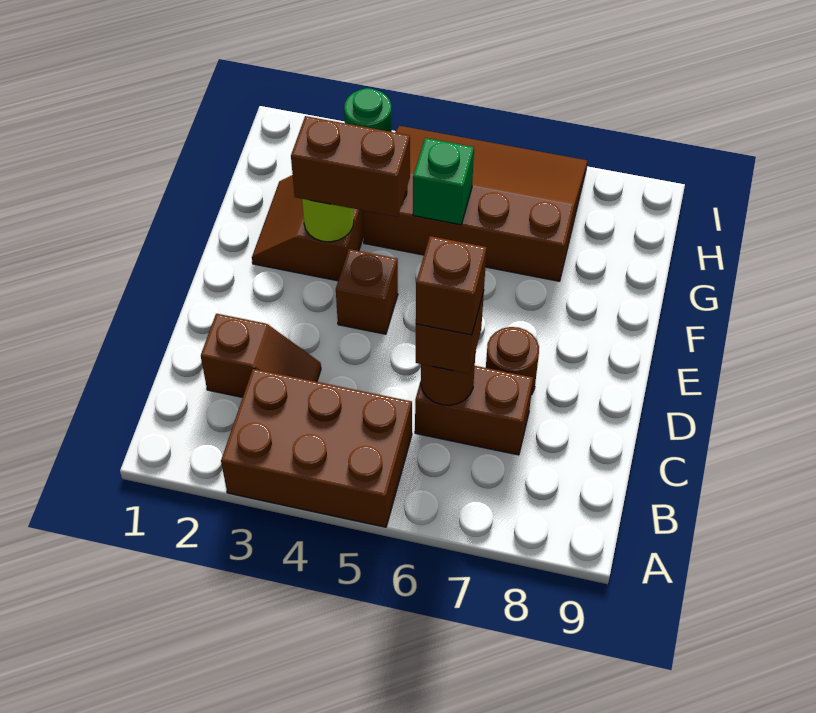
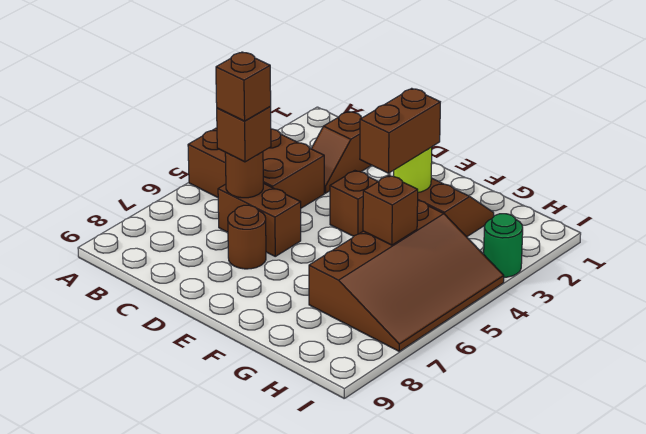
brown 2x3 brick [221,369,412,527] -> brown 2x3 brick turned to [188,128,324,208]
brown 1x2 brick [415,366,533,455] -> brown 1x2 brick turned to [218,183,301,256]
green 1x1 brick [413,138,474,225] -> brown 1x1 brick [363,175,418,245]

